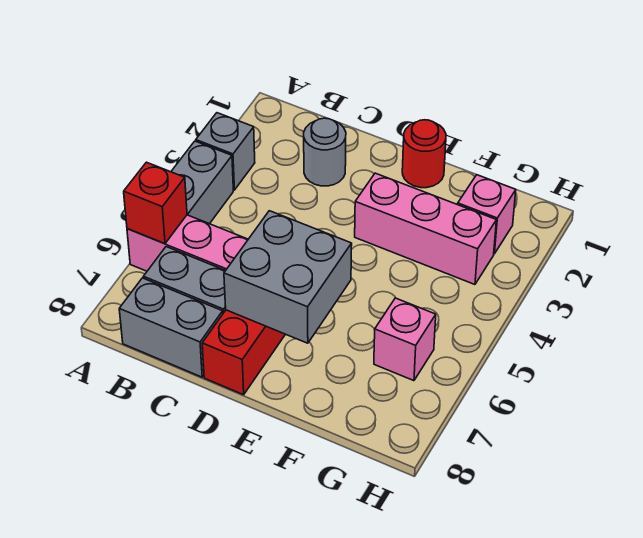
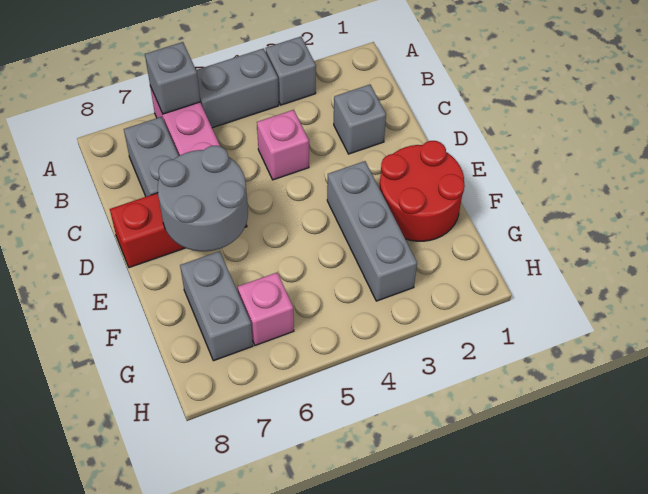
red 1x1 brick [124,162,187,244] -> grey 1x1 brick [145,42,200,114]
grey 1x2 brick [119,278,223,377] -> grey 1x2 brick moved to [180,251,253,361]
grey 1x1 round brick [304,118,346,186] -> grey 1x1 brick [334,85,386,154]
grey 2x2 brick [224,211,352,343] -> grey 2x2 round brick [158,146,248,251]
red 1x1 round brick [402,120,446,188] -> red 2x2 round brick [379,141,465,241]
pink 1x3 brick [355,173,496,285] -> grey 1x3 brick [327,161,417,301]
pink 1x1 brick [458,175,516,254] -> pink 1x1 brick moved to [257,110,309,180]

